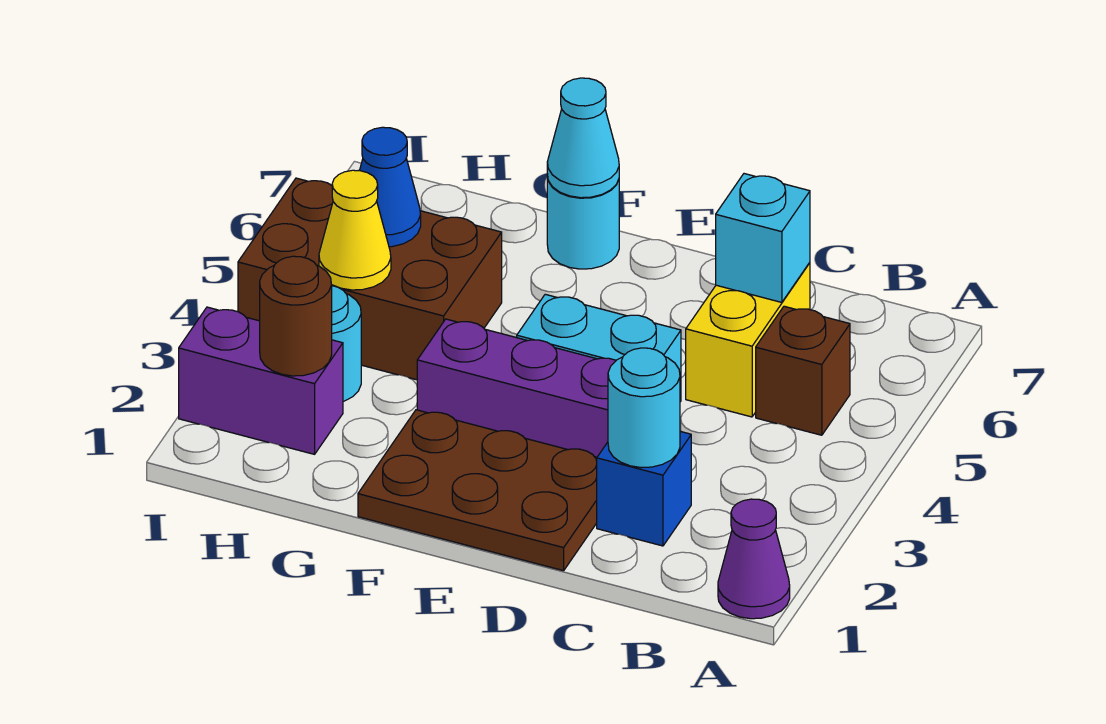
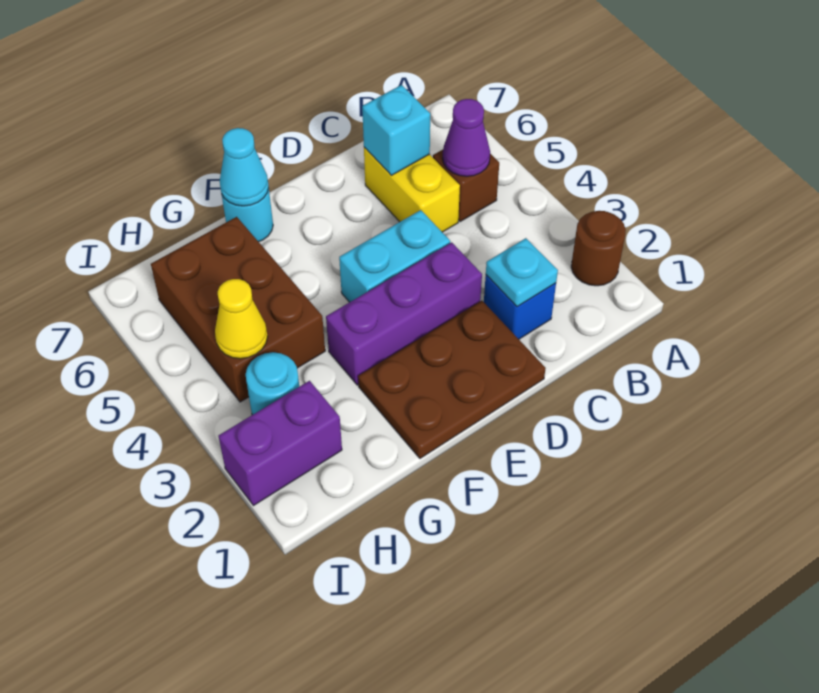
purple 1x1 cone [718,499,790,619] -> purple 1x1 cone moved to [443,99,490,176]
cyan 1x1 round brick [608,348,680,468] -> cyan 1x1 plate [486,238,558,307]
brown 2x3 brick [238,178,502,380] -> brown 2x3 brick turned to [151,217,325,402]
brown 1x1 round brick [260,256,332,376] -> brown 1x1 round brick moved to [571,211,626,286]
blue 1x1 cone [360,127,421,247] -> none

